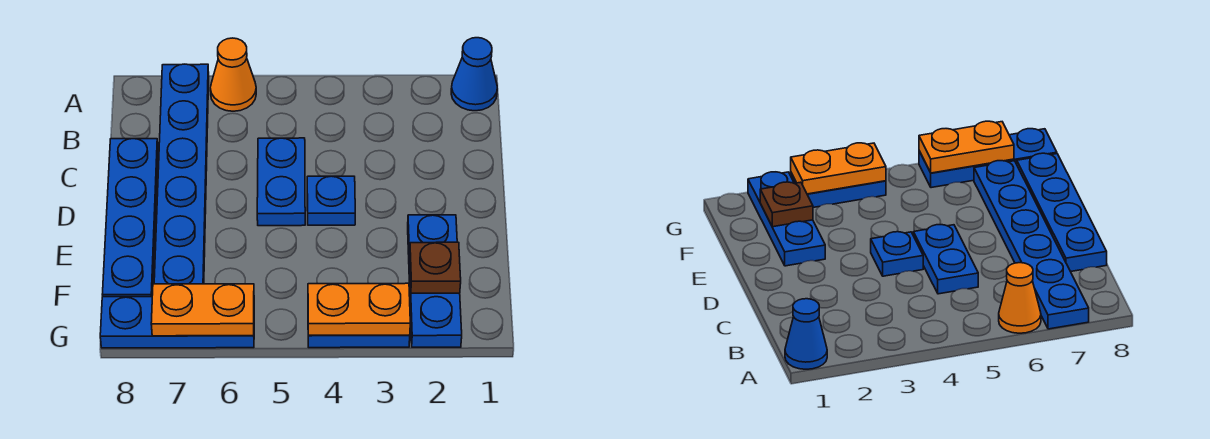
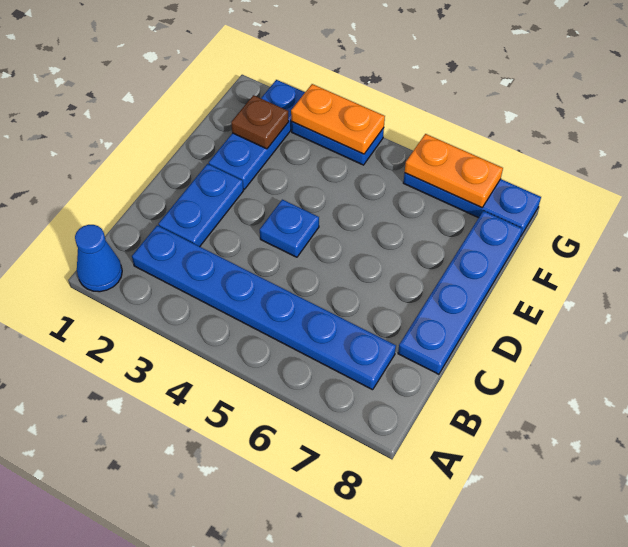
orange 1x1 cone [210,38,256,111] -> none
blue 1x6 plate [154,64,209,284] -> blue 1x6 plate turned to [132,225,396,390]
blue 1x2 plate [257,138,305,226] -> blue 1x2 plate moved to [158,164,243,247]

